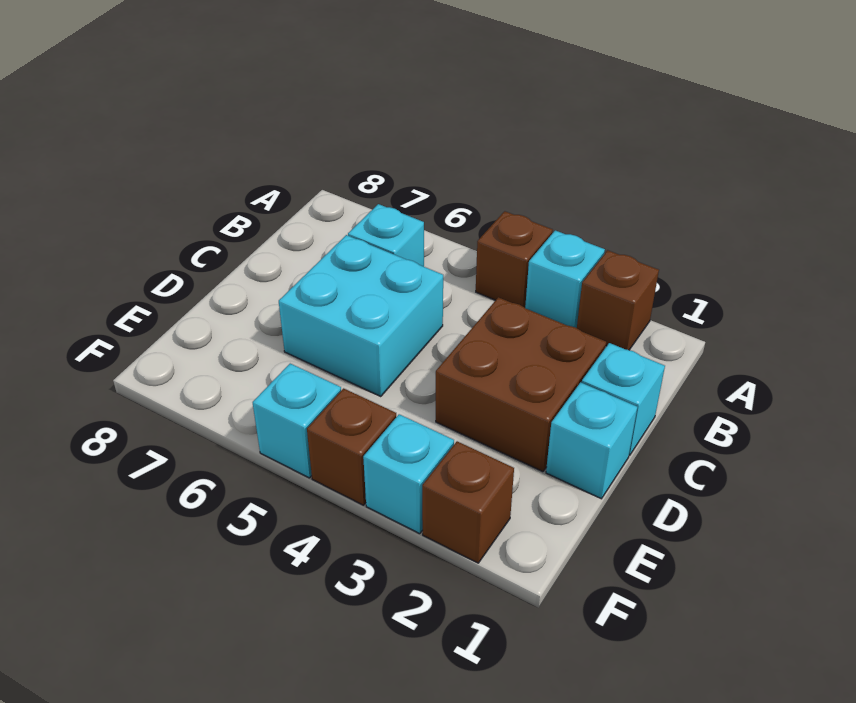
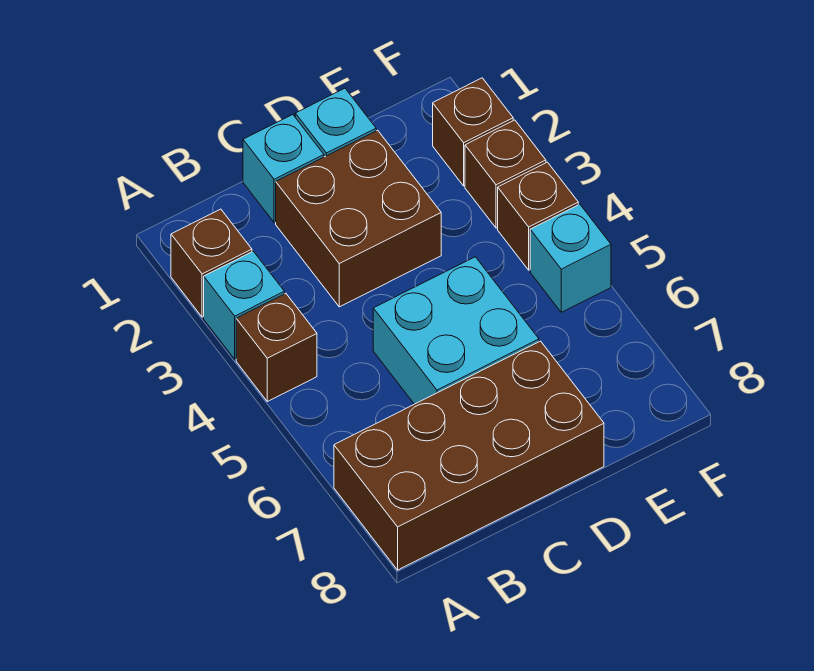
none -> brown 2x4 brick [334,341,604,570]
cyan 1x1 brick [348,204,424,267] -> none
cyan 1x1 brick [363,414,454,534] -> brown 1x1 brick [465,120,546,228]

